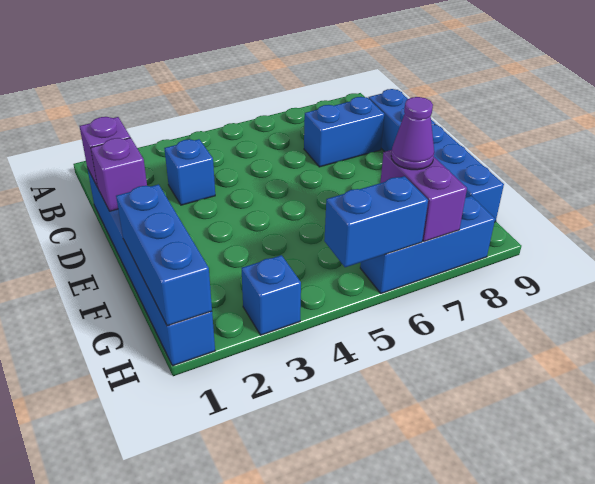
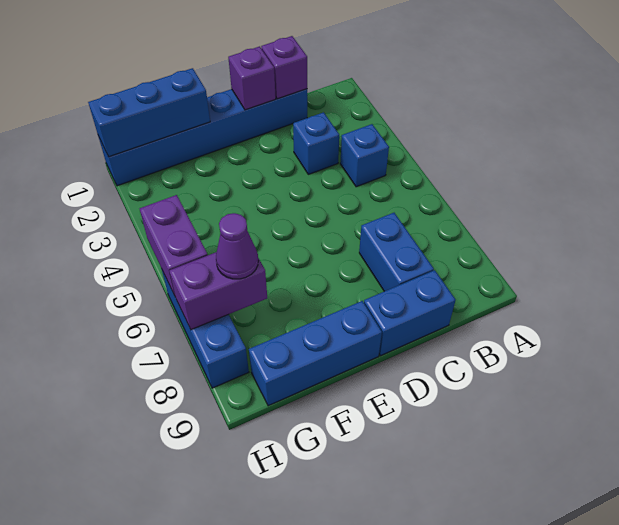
blue 1x1 brick [242,255,301,335] -> blue 1x1 brick moved to [340,124,389,187]
blue 1x2 brick [324,176,428,267] -> purple 1x2 brick [140,195,208,296]

